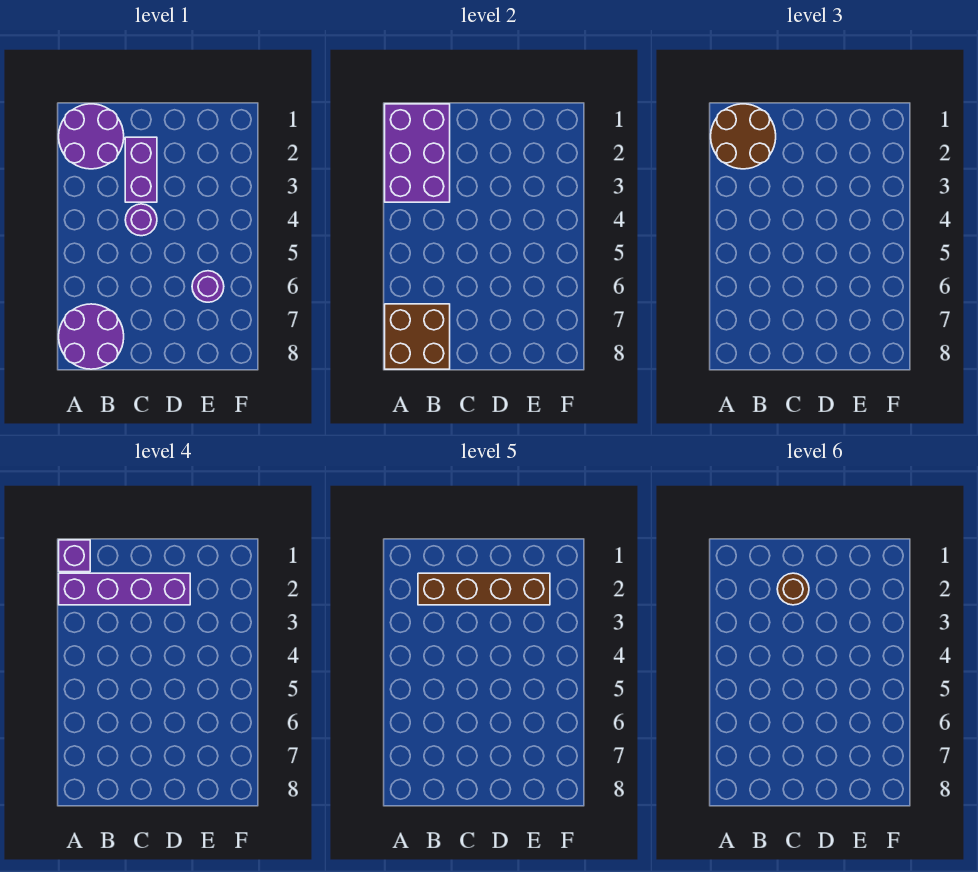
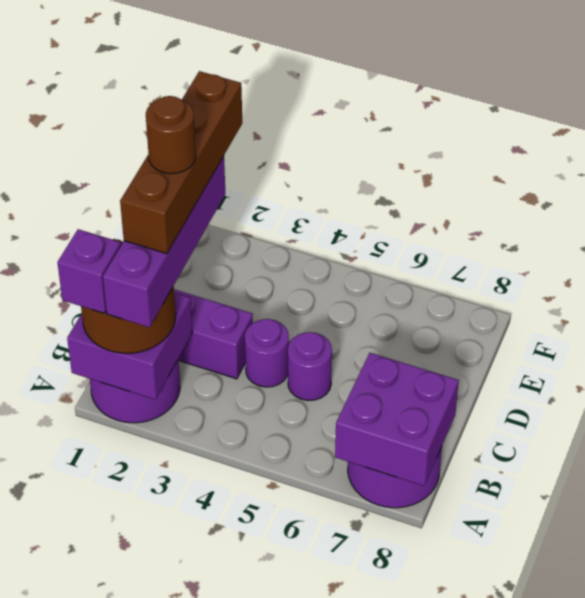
purple 2x3 brick [385,104,450,202] -> purple 2x2 brick [67,293,192,399]
brown 2x2 brick [385,304,450,369] -> purple 2x2 brick [335,353,459,486]
purple 1x1 round brick [192,271,224,302] -> purple 1x1 round brick moved to [288,332,332,401]

